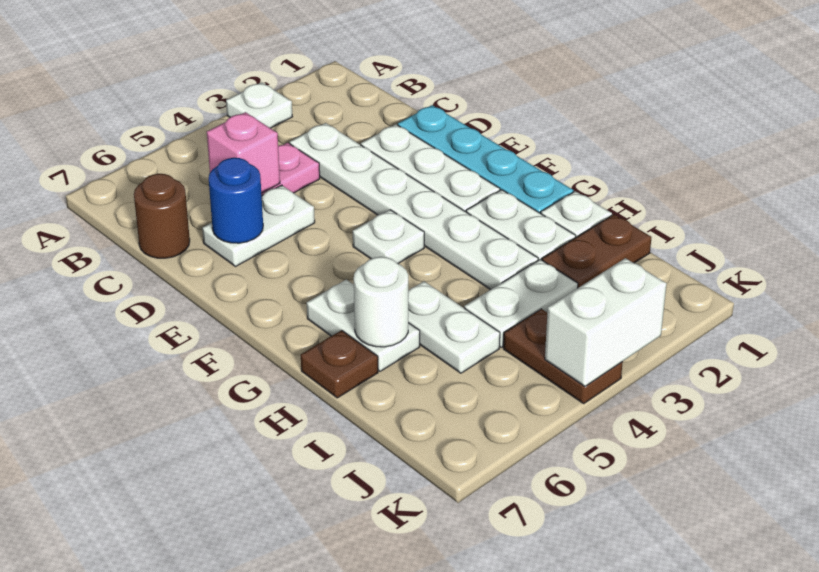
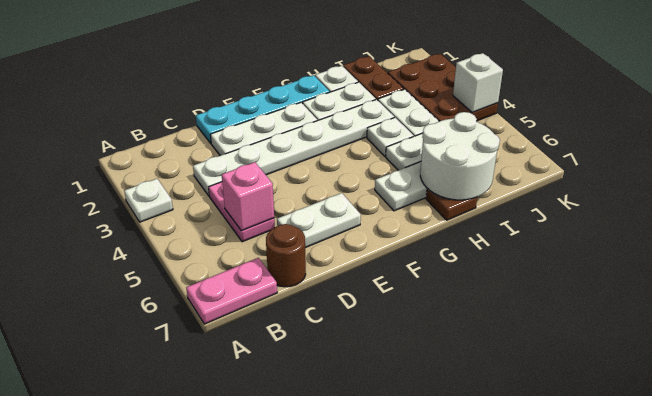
none -> pink 1x2 plate [186,258,277,324]
white 1x2 plate [202,185,315,267] -> white 1x2 plate turned to [277,193,361,248]
blue 1x1 round brick [209,158,263,243] -> none
white 1x1 plate [353,210,424,263] -> white 1x1 plate moved to [367,117,414,156]
white 1x1 round brick [354,257,408,347] -> white 2x2 round brick [420,112,500,200]
brown 1x2 plate [503,309,623,404] -> brown 2x3 plate [388,54,498,121]
white 1x2 brick [545,258,666,386] -> white 1x1 brick [453,53,503,113]

